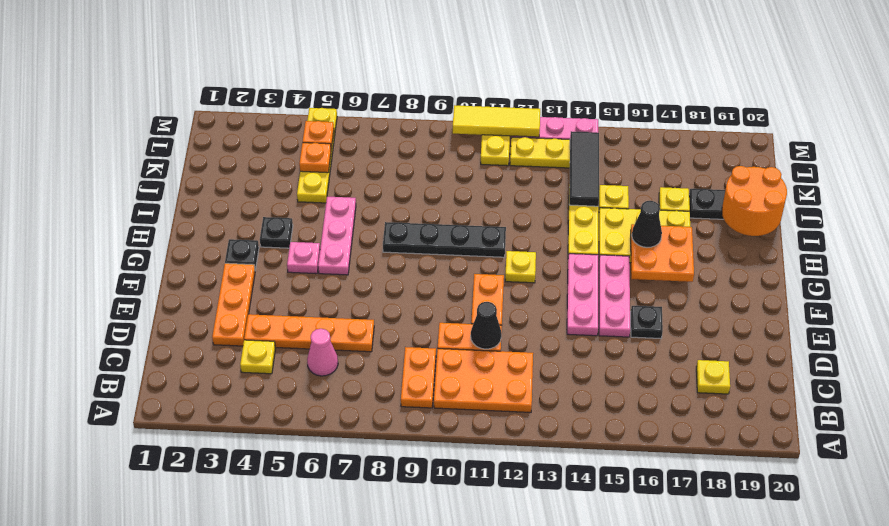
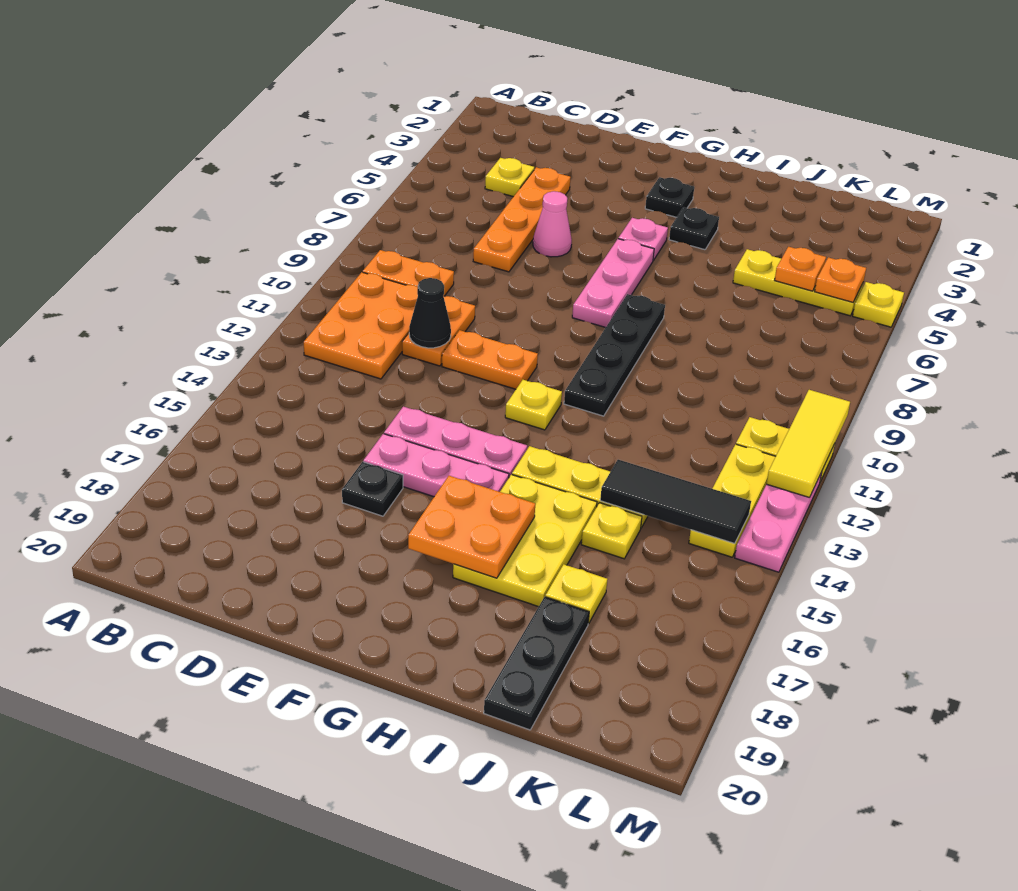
pink 1x1 cone [307,329,338,376] -> pink 1x1 cone moved to [533,191,572,257]
yellow 1x1 plate [696,360,730,394] -> none
orange 1x3 plate [212,263,255,346] -> none
pink 1x3 plate [318,197,356,275] -> pink 1x3 plate turned to [572,239,654,328]
black 1x1 cone [632,201,662,247] -> none
orange 2x2 round brick [722,166,787,236] -> none

